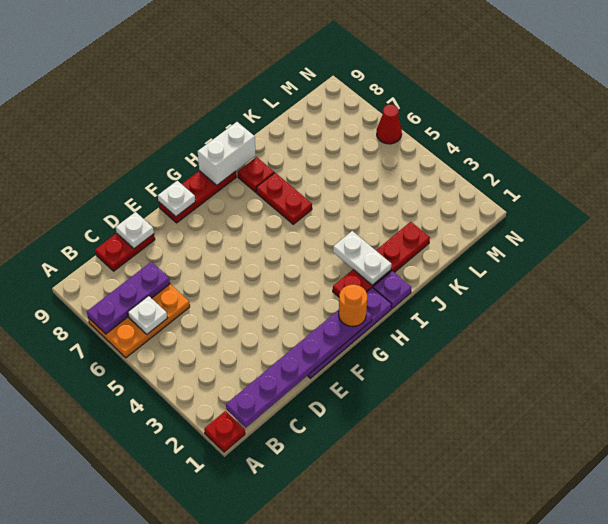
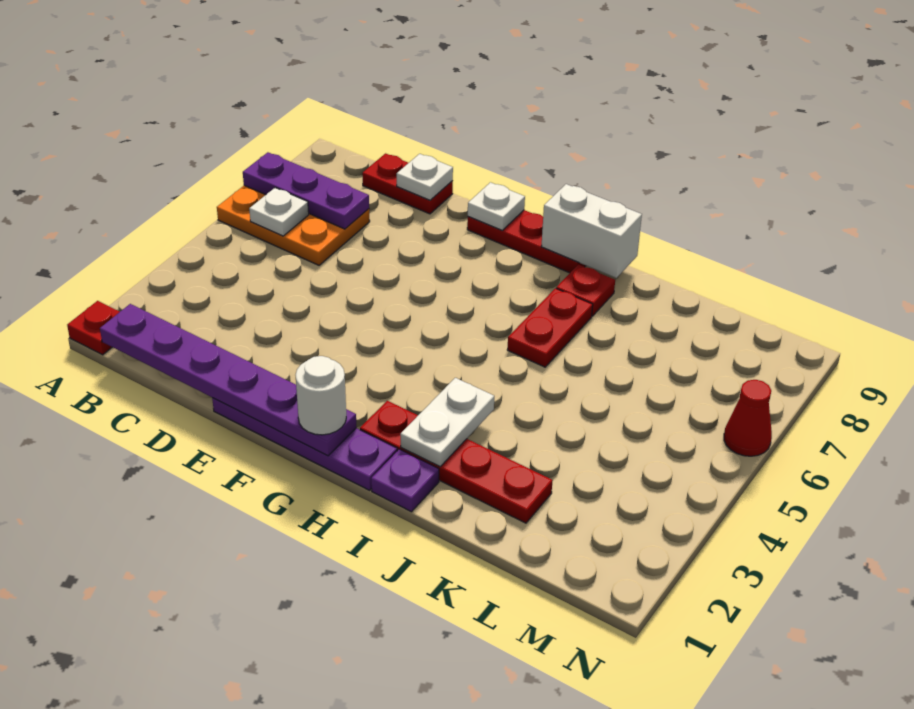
orange 1x1 round brick [339,285,367,326] -> white 1x1 round brick [296,356,346,435]

